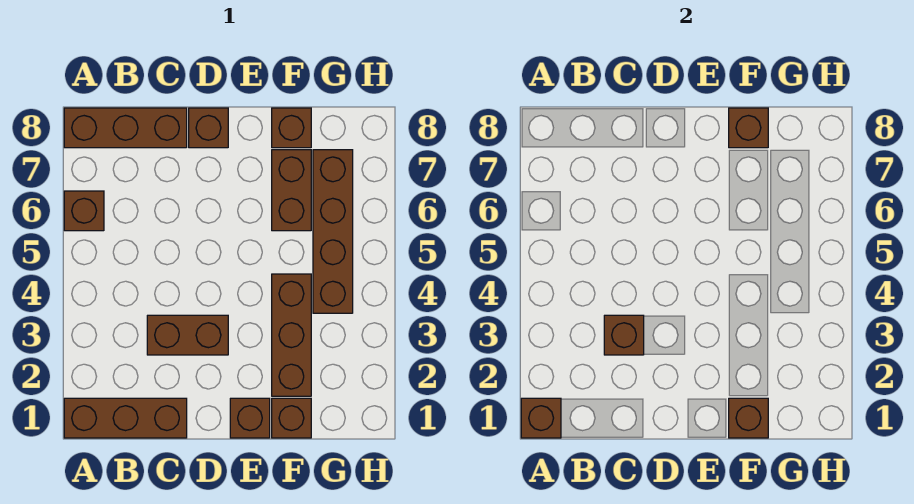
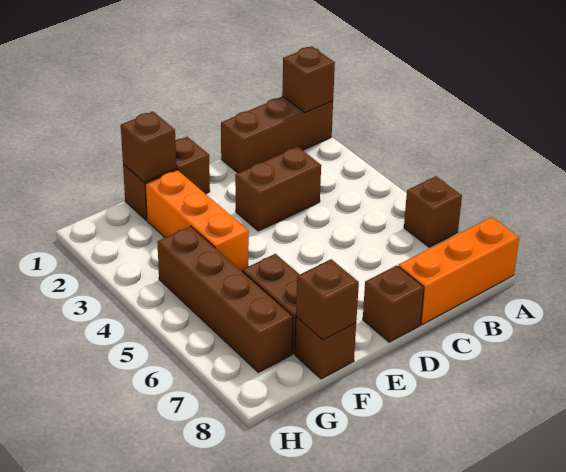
brown 1x3 brick [64,108,187,148] -> orange 1x3 brick [398,217,519,325]
brown 1x1 brick [604,315,644,355] -> none
brown 1x3 brick [272,274,311,396] -> orange 1x3 brick [145,170,249,271]

